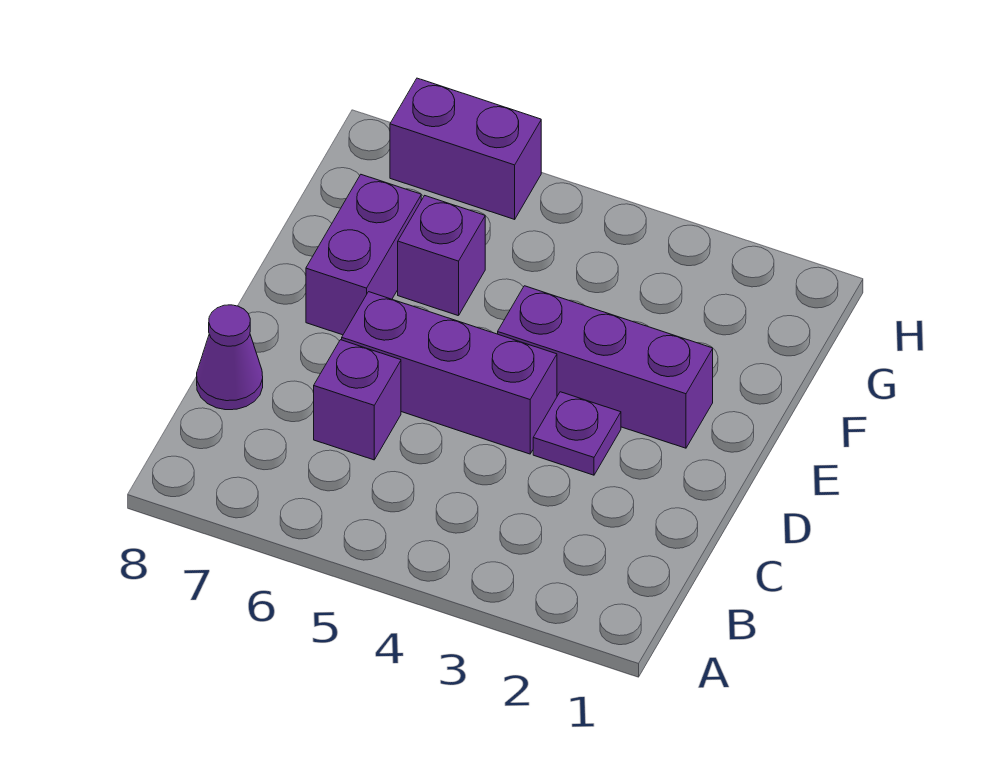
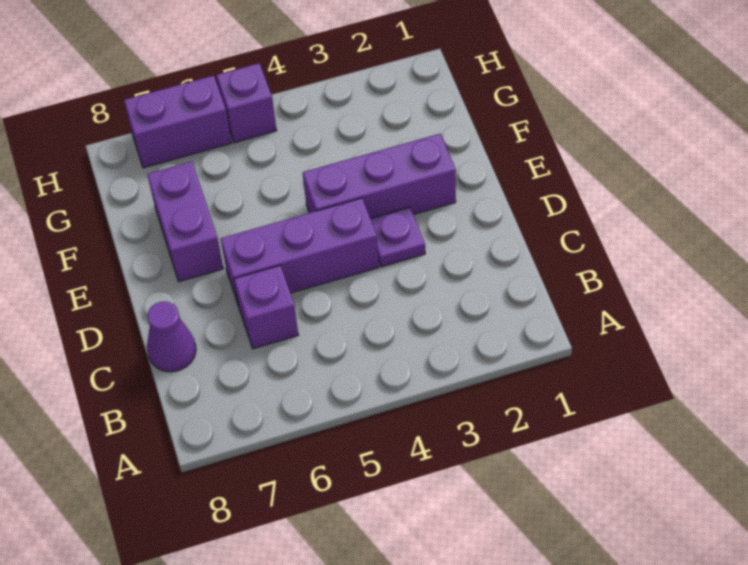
purple 1x1 brick [398,196,485,316] -> purple 1x1 brick moved to [216,63,277,143]

